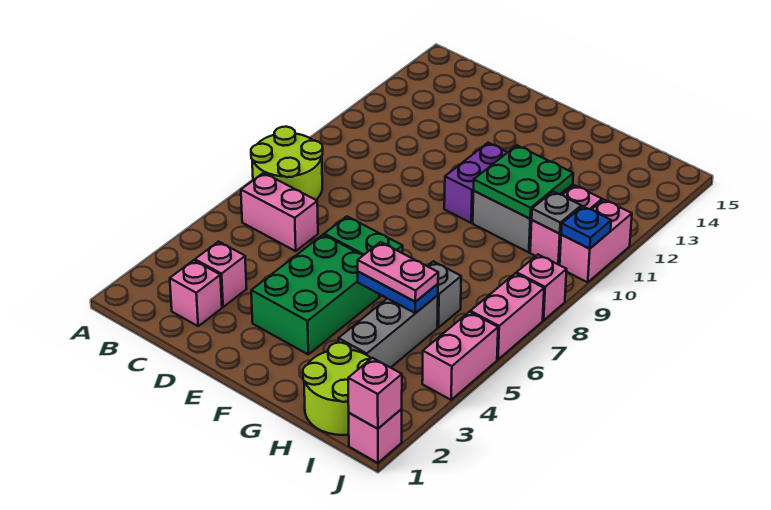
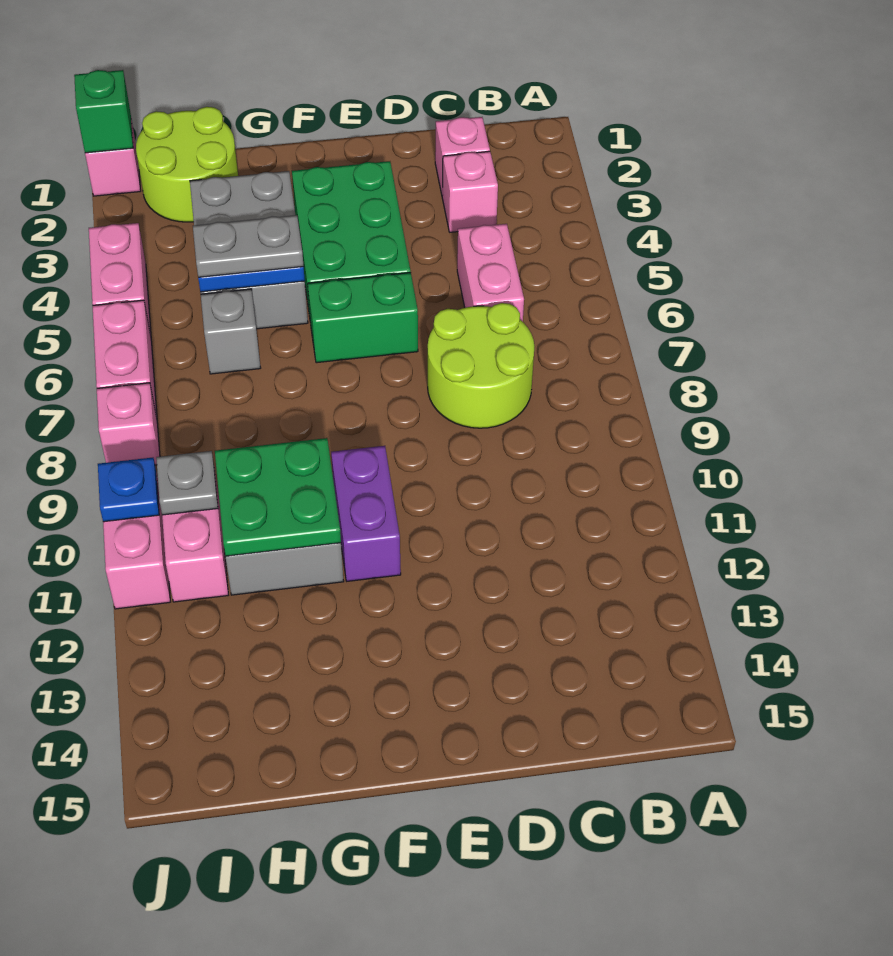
lime 2x2 round brick [251,127,323,200] -> lime 2x2 round brick moved to [428,303,534,428]
pink 1x2 brick [241,173,318,251] -> pink 1x2 brick turned to [457,224,524,322]
pink 1x2 plate [358,242,438,302] -> grey 1x2 plate [193,215,304,277]
grey 1x3 brick [338,295,438,368] -> grey 2x3 brick [190,171,308,329]
pink 1x1 brick [348,358,402,429] -> green 1x1 brick [74,70,133,153]

